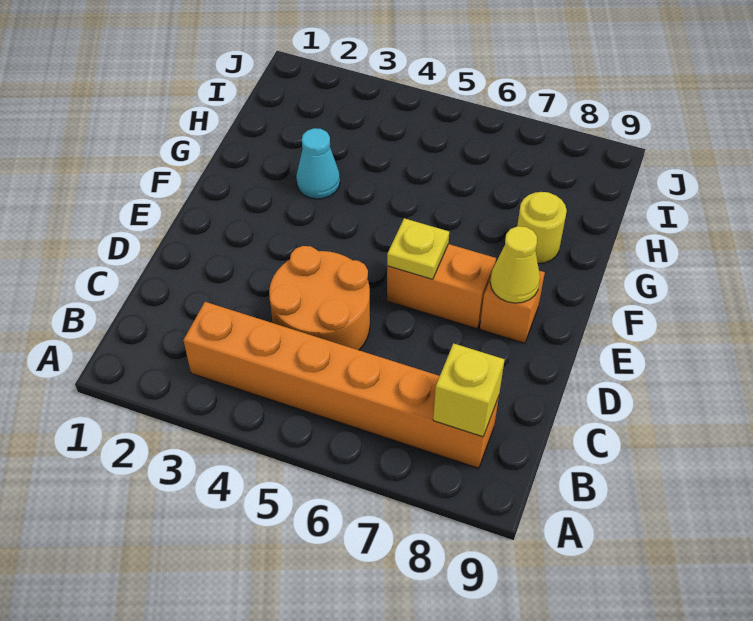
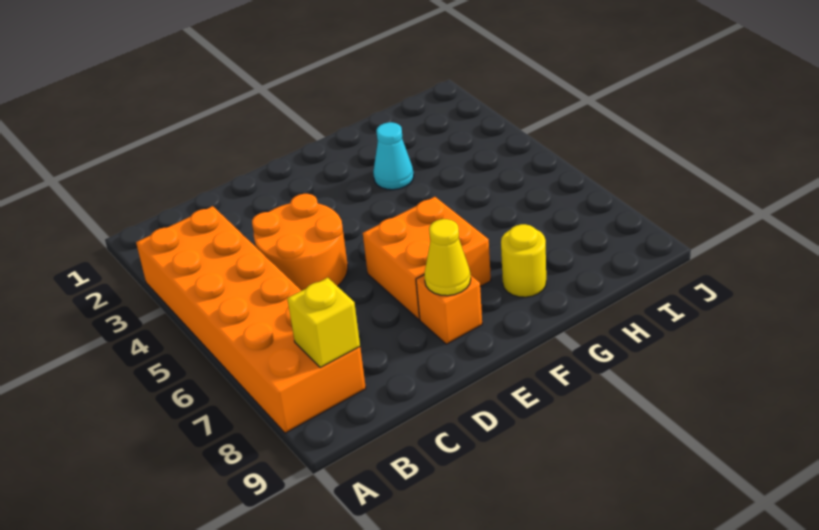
orange 1x6 brick [183,302,499,468] -> orange 2x6 brick [136,206,366,433]
orange 1x2 brick [387,244,496,329] -> orange 2x2 brick [363,197,491,319]
yellow 1x1 plate [387,218,449,279] -> none

